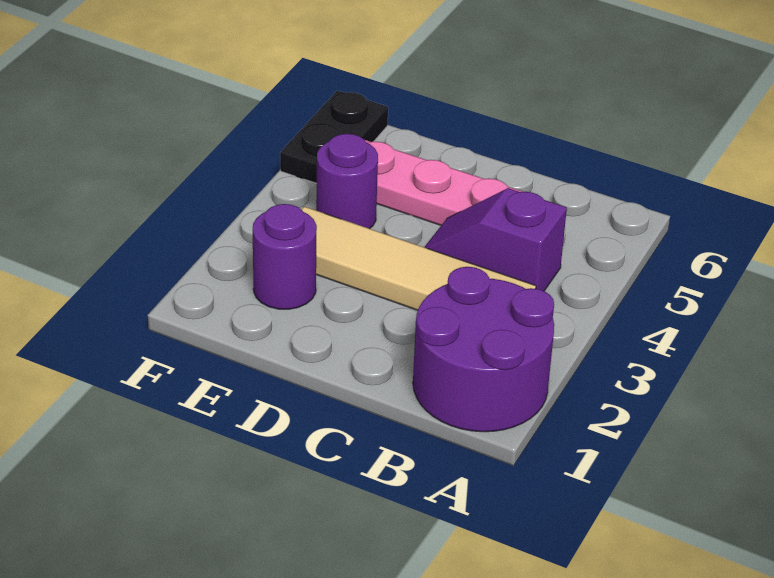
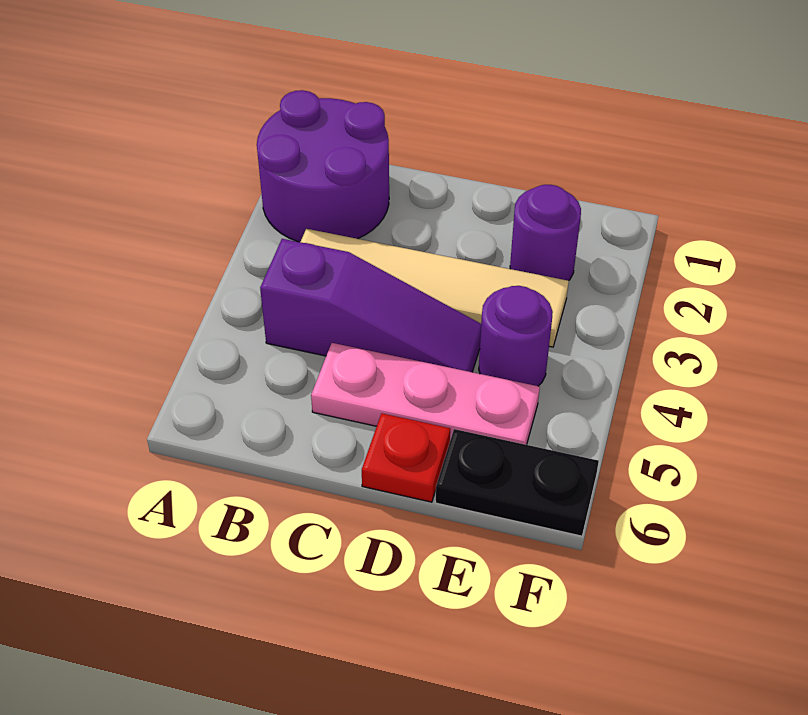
purple 1x2 slope [424,188,567,291] -> purple 1x3 slope [260,239,481,372]
none -> red 1x1 plate [362,413,450,502]
black 1x2 plate [280,91,388,183] -> black 1x2 plate turned to [436,429,599,536]

